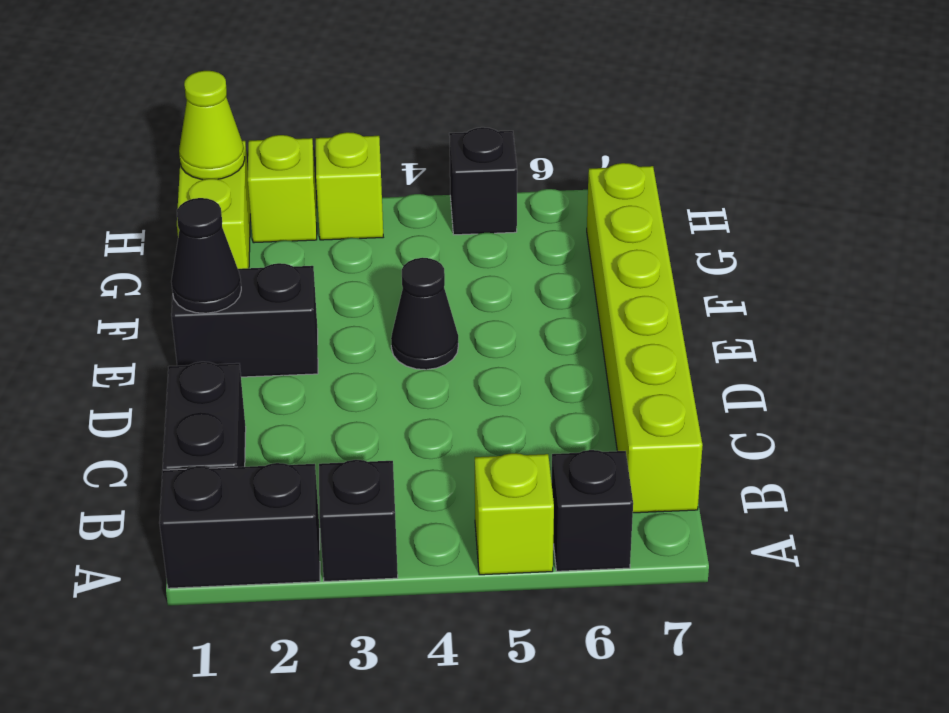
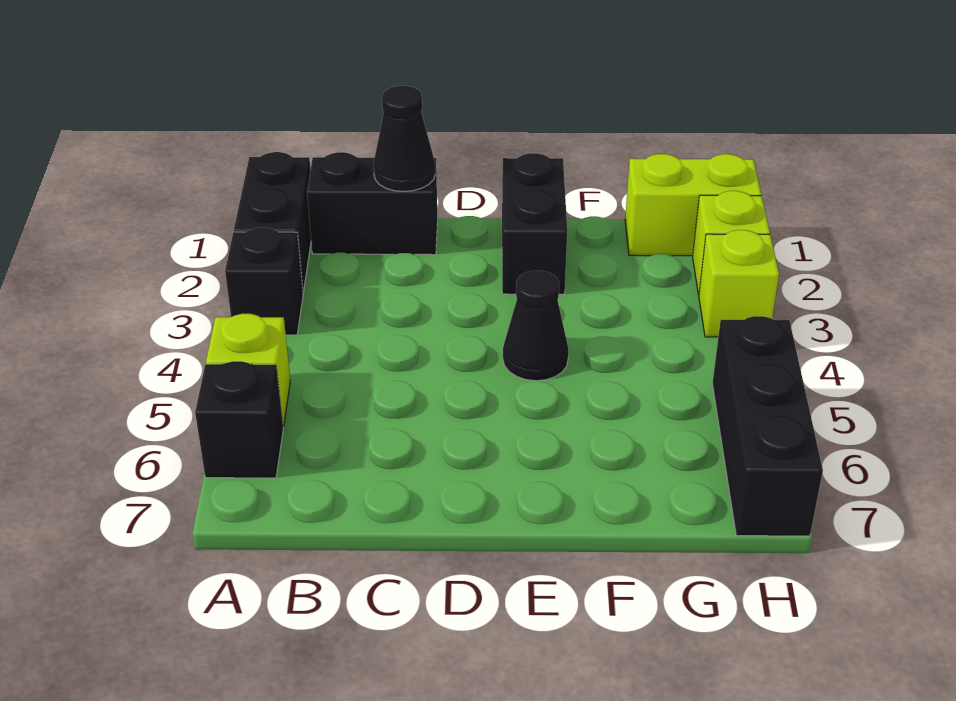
lime 1x6 brick [587,163,703,513] -> none
black 1x1 cone [171,198,241,313] -> black 1x1 cone moved to [374,86,435,192]
lime 1x1 cone [179,71,245,180] -> none
black 1x1 brick [449,127,517,235] -> black 1x3 brick [712,316,823,536]

